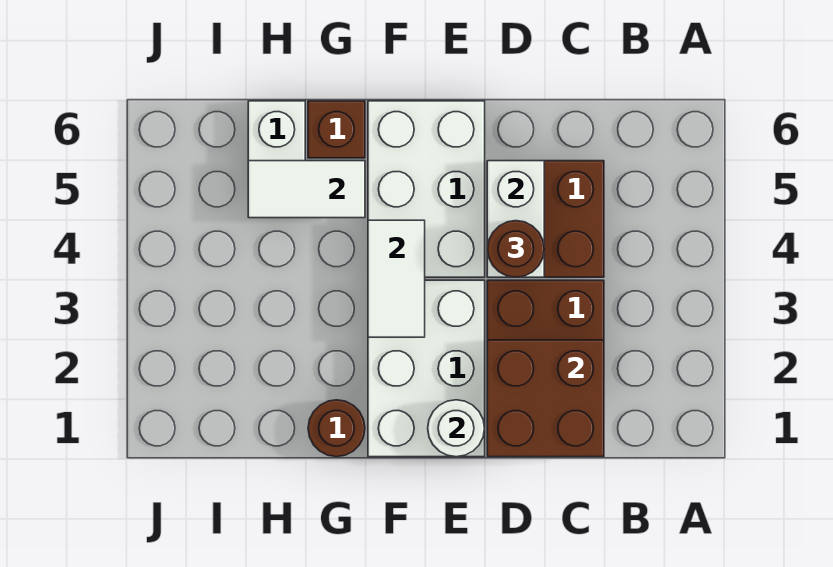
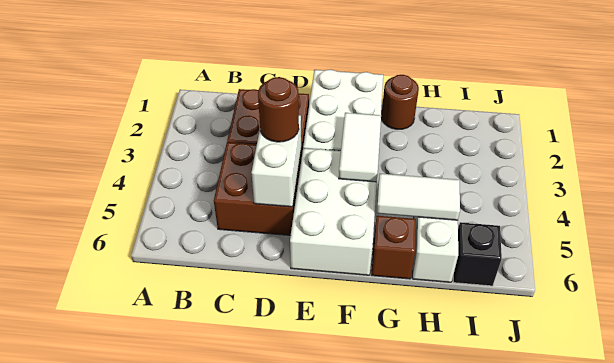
brown 2x2 brick [487,340,604,457] -> none
white 1x1 round brick [428,400,485,457] -> none
none -> black 1x1 brick [453,222,502,286]

